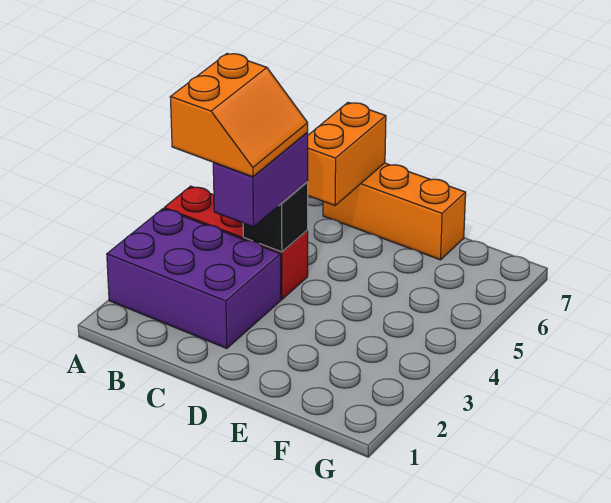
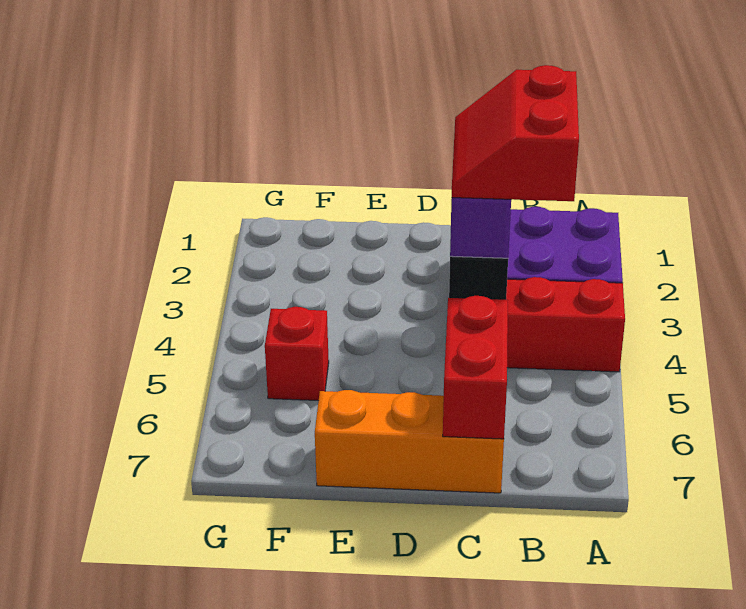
orange 2x2 slope [170,54,308,177] -> red 2x2 slope [452,65,579,201]
orange 1x2 brick [308,102,386,205] -> red 1x2 brick [443,296,508,439]
none -> red 1x1 brick [265,307,329,401]

